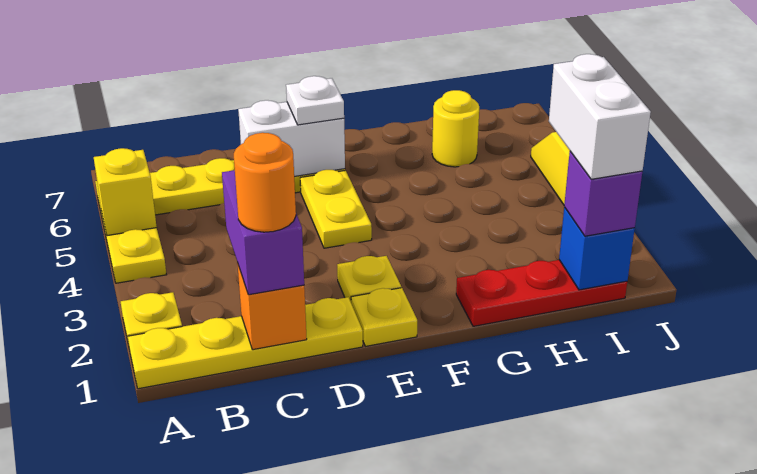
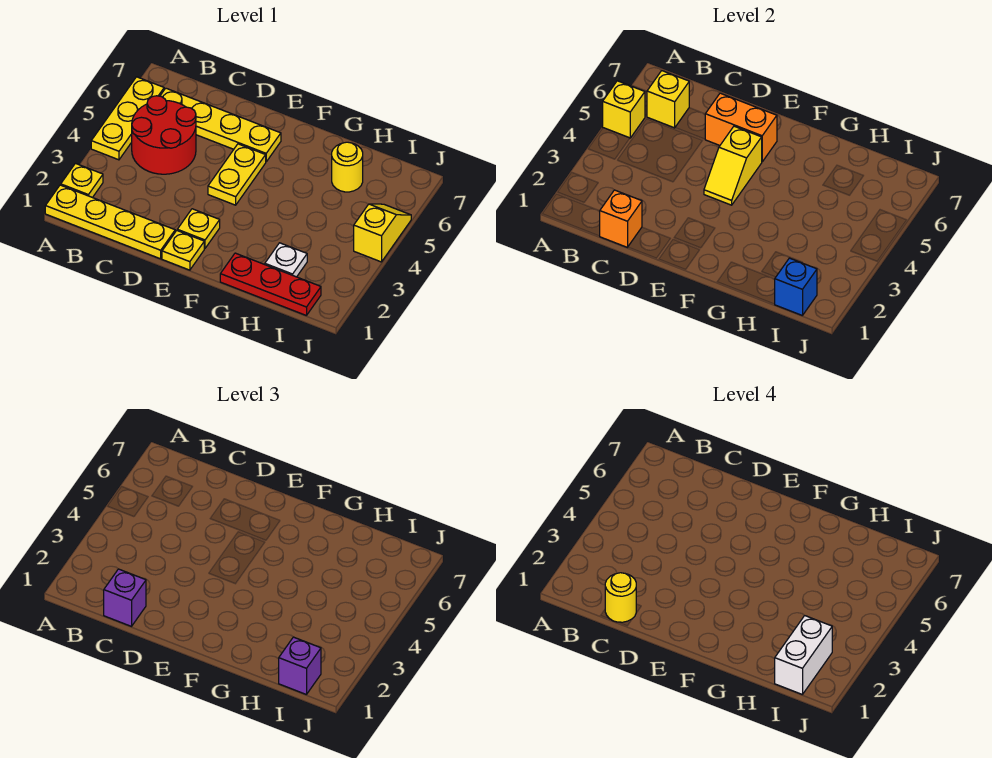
none -> red 2x2 round brick [132,96,196,174]
none -> yellow 1x1 brick [647,71,689,128]
purple 1x2 brick [222,170,304,295] -> purple 1x1 brick [104,569,146,626]
orange 1x1 round brick [234,133,296,232] -> yellow 1x1 round brick [605,573,636,622]
white 1x2 brick [238,100,345,177] -> orange 1x2 brick [705,93,777,162]
none -> yellow 1x2 slope [704,126,762,205]
white 1x1 plate [286,76,344,125] -> white 1x1 plate moved to [265,243,307,277]

